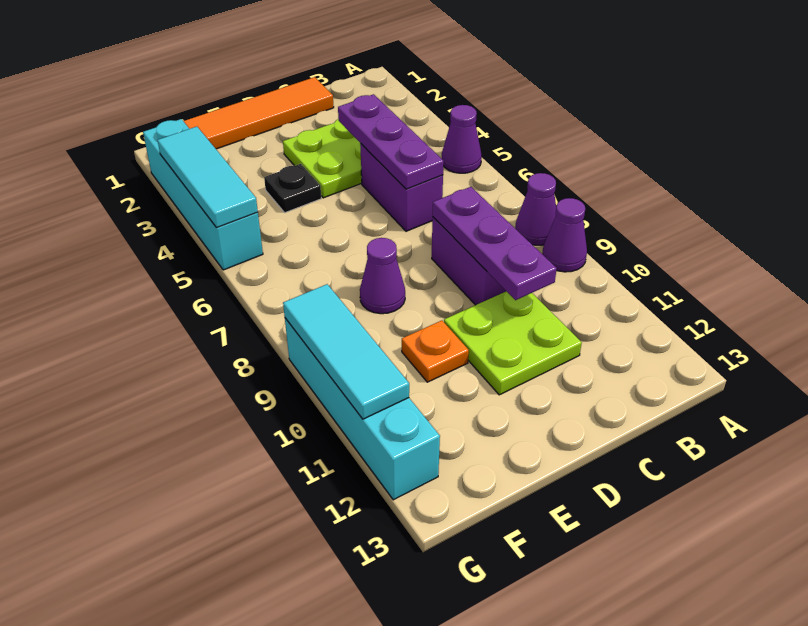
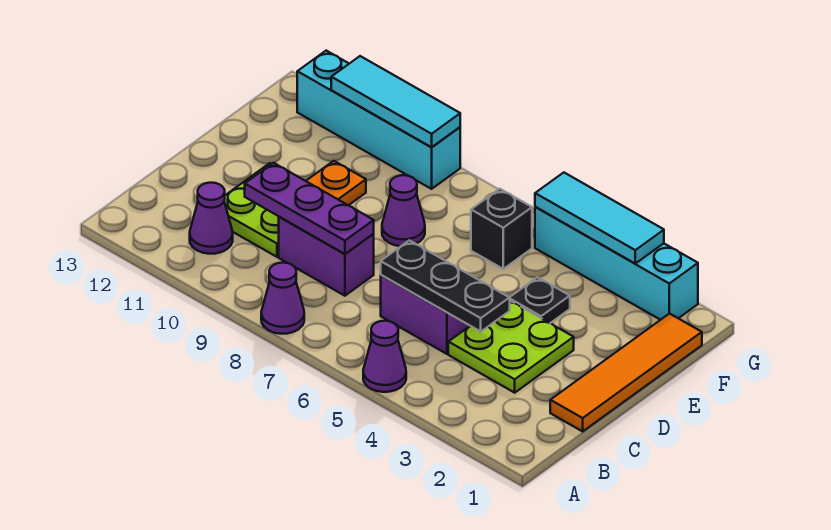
purple 1x1 cone [542,198,587,272] -> purple 1x1 cone moved to [190,183,233,254]
purple 1x3 plate [338,94,444,189] -> black 1x3 plate [381,240,510,331]
none -> black 1x1 brick [471,189,532,269]

